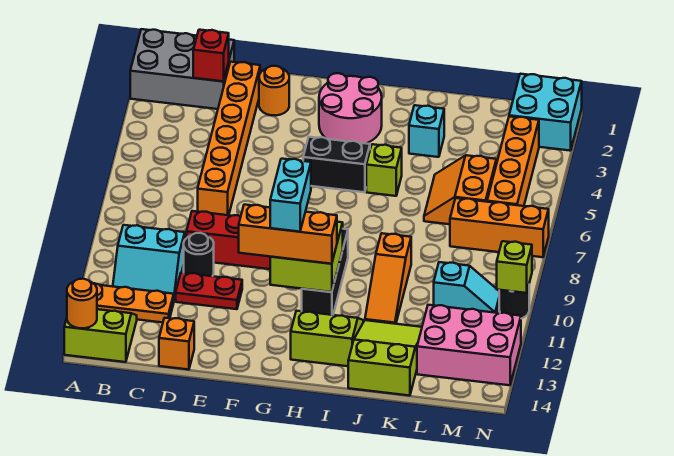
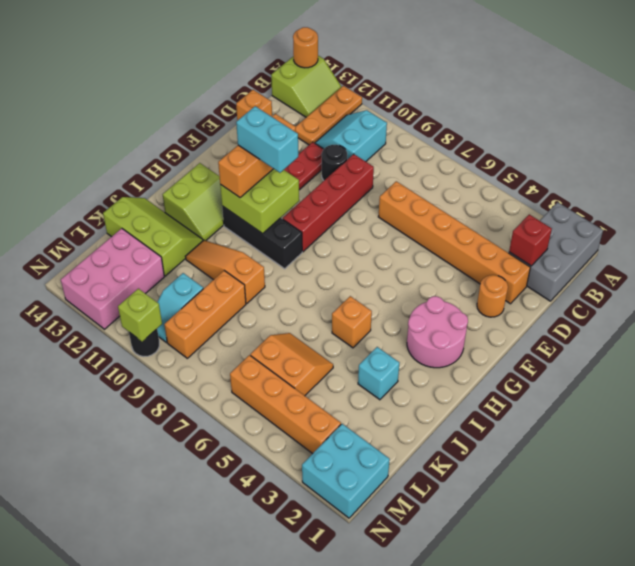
black 1x2 brick [303,137,370,192] -> none
lime 1x1 brick [366,144,402,196] -> orange 1x1 brick [332,296,372,348]
lime 2x3 slope [348,320,422,396] -> lime 2x3 slope turned to [103,197,203,276]
orange 1x3 brick [450,198,549,257] -> orange 1x3 brick moved to [164,271,246,358]

